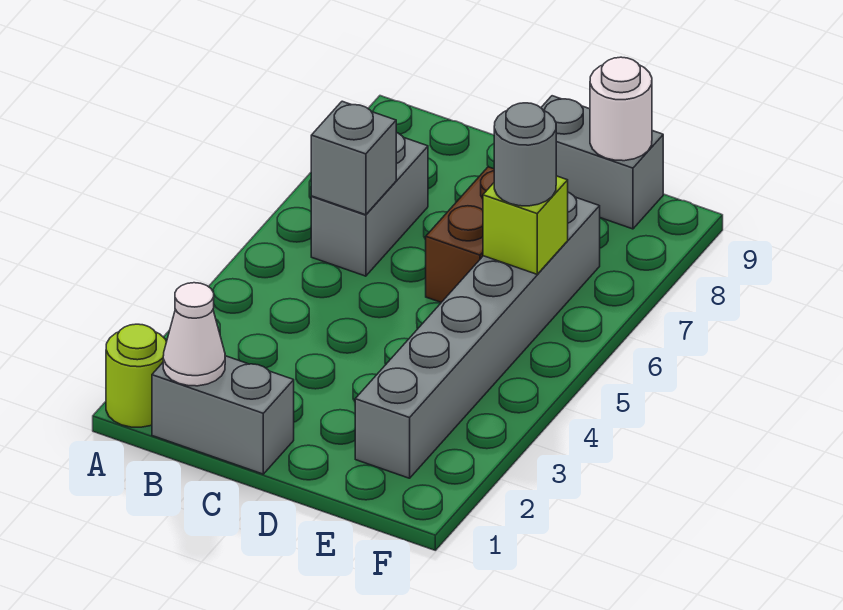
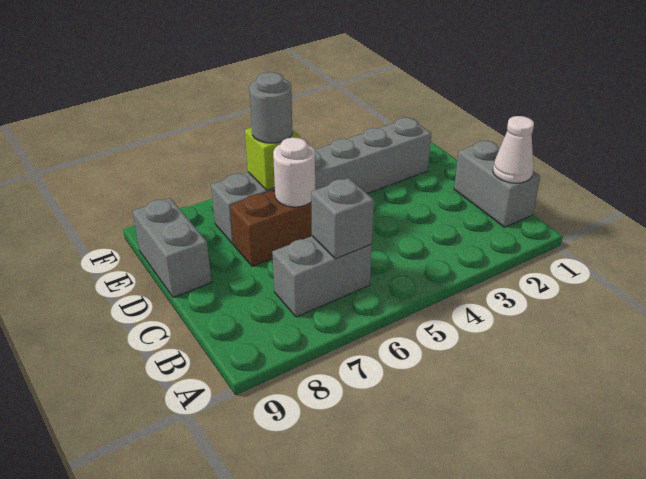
lime 1x1 round brick [106,324,167,427] -> none
white 1x1 round brick [590,57,652,161] -> white 1x1 round brick moved to [273,137,315,207]

